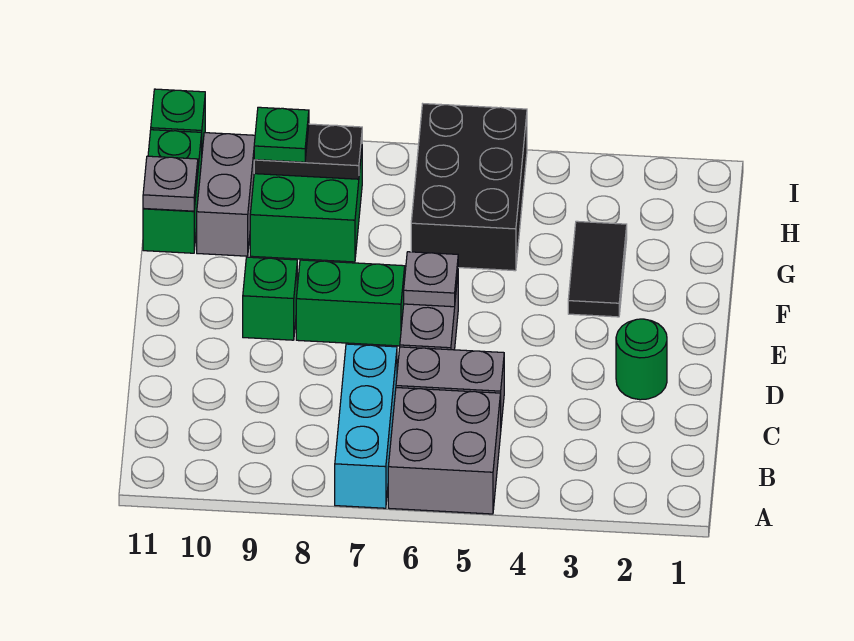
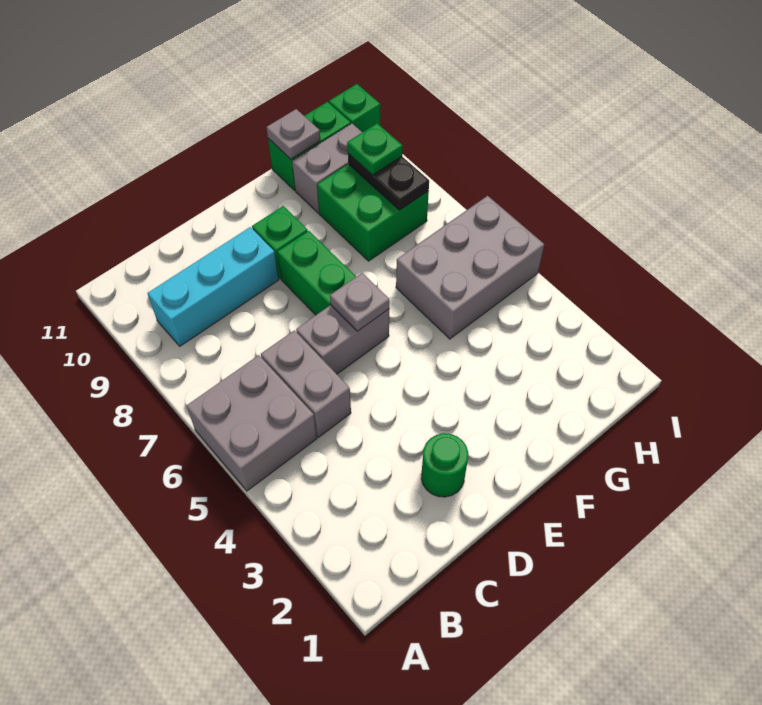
cyan 1x3 brick [335,344,397,508] -> cyan 1x3 brick moved to [147,227,279,346]
black 1x2 tile [568,221,627,317] -> none
black 2x3 brick [411,104,527,271] -> grey 2x3 brick [396,196,544,339]

